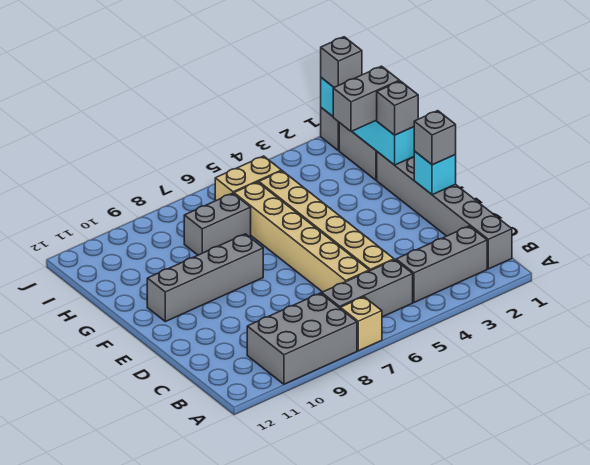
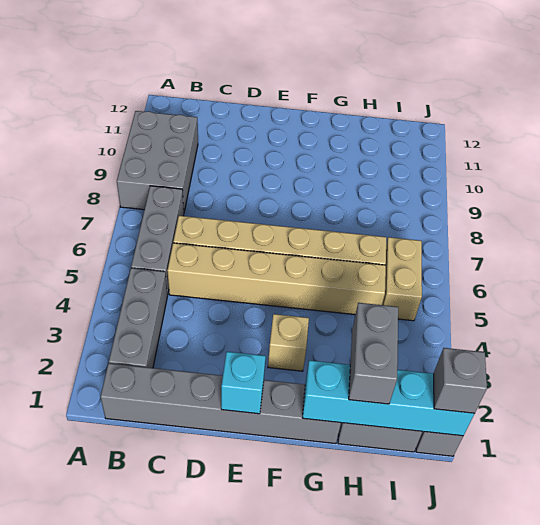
tan 1x1 brick [340,297,382,351] -> tan 1x1 brick moved to [268,314,309,371]
grey 1x1 brick [414,111,456,165] -> none
grey 1x4 brick [147,234,263,322] -> none
grey 1x1 brick [377,81,418,135] -> none
grey 1x2 brick [184,193,251,255] -> none

